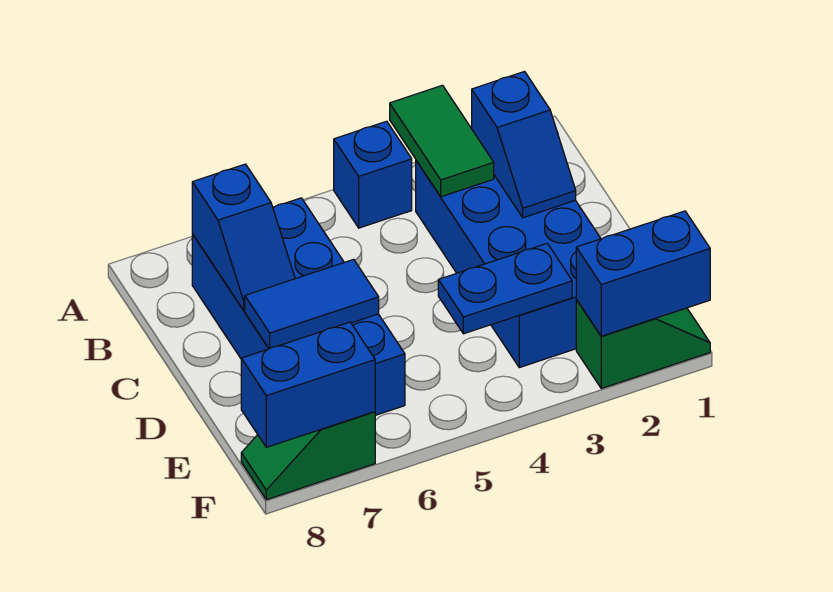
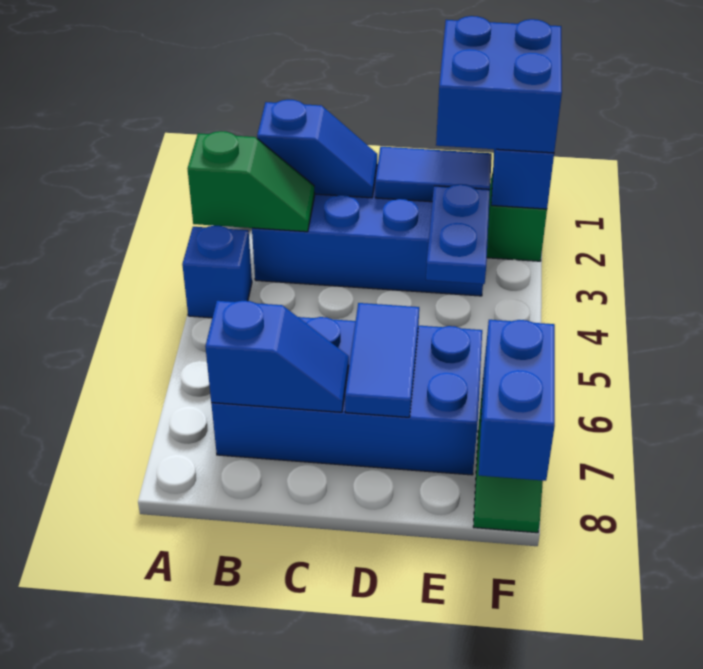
green 1x2 tile [390,85,494,197] -> green 1x2 slope [187,131,315,232]
none -> blue 1x2 tile [375,147,492,202]
none -> blue 2x2 brick [436,16,562,153]

